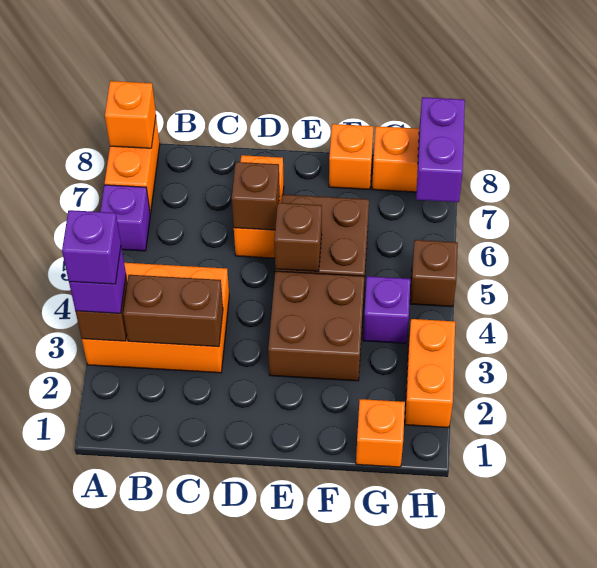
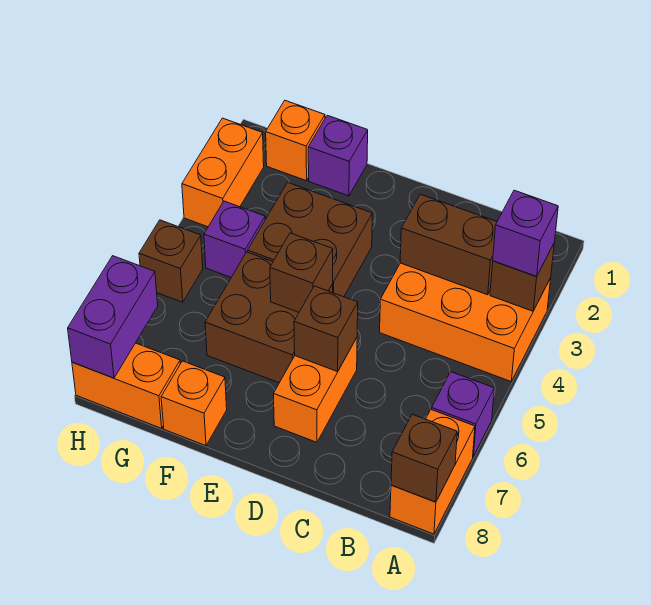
purple 1x1 brick [62,210,121,284] -> purple 1x1 brick moved to [308,115,368,196]
orange 1x1 brick [105,81,156,148] -> brown 1x1 brick [391,414,457,502]

